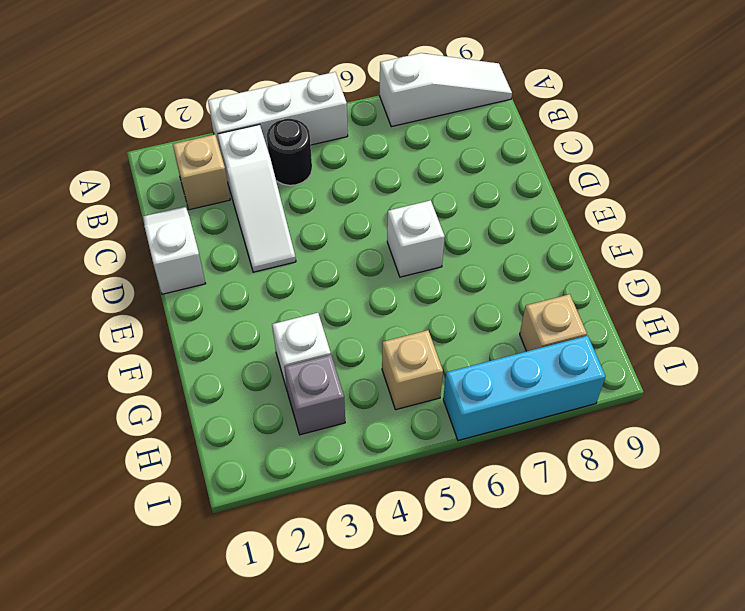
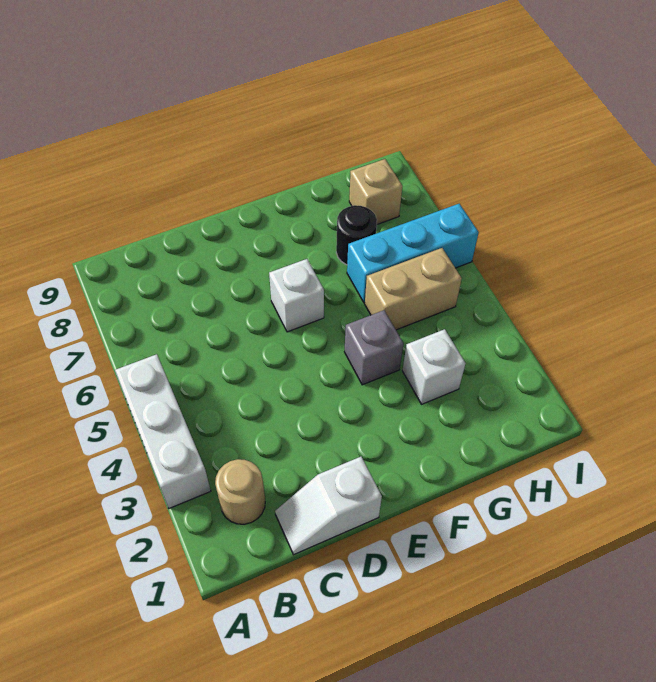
white 1x3 slope [380,53,512,127] -> none
tan 1x1 brick [173,135,230,210] -> tan 1x1 round brick [215,459,265,524]
white 1x3 slope [218,125,296,272] -> none
black 1x1 round brick [267,119,312,185] -> black 1x1 round brick moved to [336,205,377,265]
grey 1x1 brick [284,355,345,435] -> grey 1x1 brick moved to [344,310,403,385]
tan 1x1 brick [382,330,443,410] -> tan 1x2 brick [365,248,462,330]
cyan 1x3 brick [443,336,606,440] -> cyan 1x3 brick turned to [347,204,479,303]

